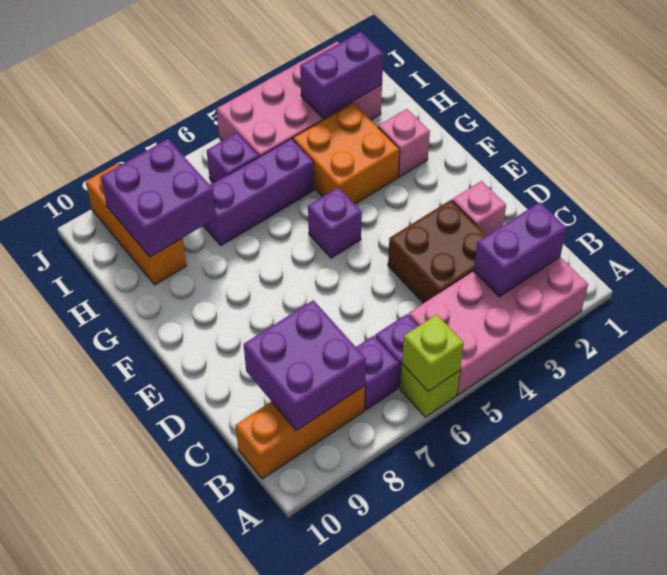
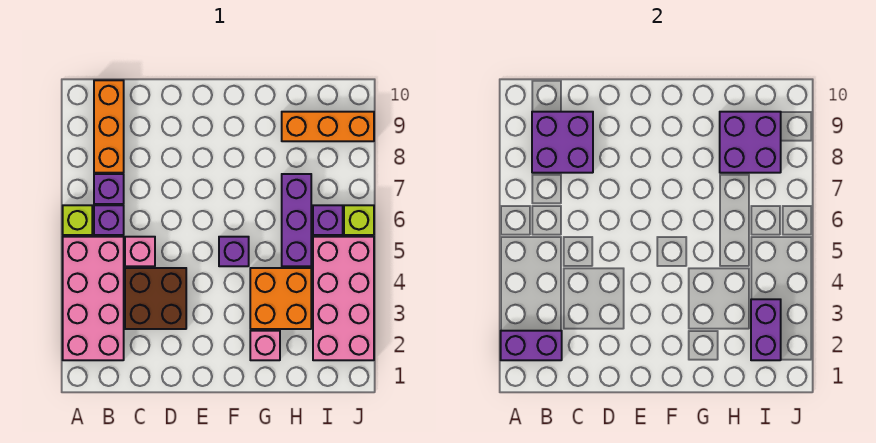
lime 1x1 brick [402,315,464,391] -> lime 1x1 brick moved to [344,205,374,235]
purple 1x2 brick [473,202,566,297] -> purple 1x2 brick turned to [501,331,562,360]
pink 1x1 brick [452,181,506,235] -> pink 1x1 brick moved to [125,237,155,266]

